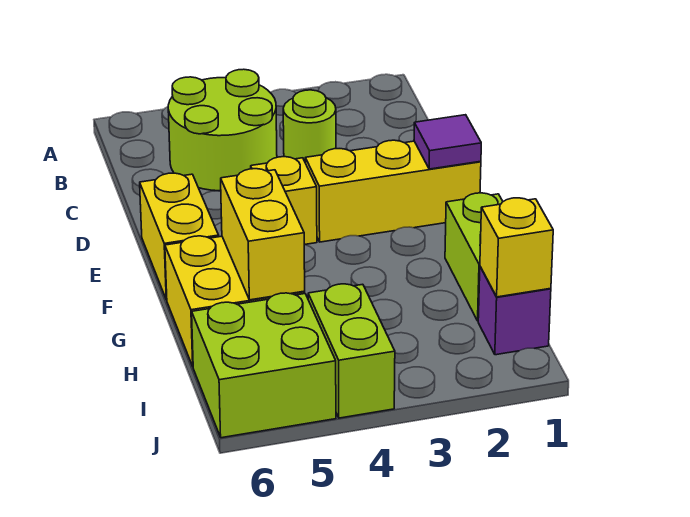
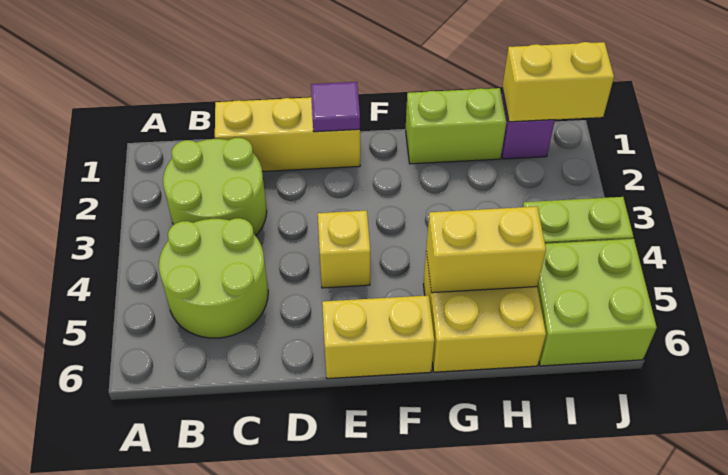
lime 1x1 round brick [283,90,336,163] -> lime 2x2 round brick [163,138,267,236]
yellow 1x3 brick [305,140,481,242] -> yellow 1x3 brick turned to [215,97,360,172]
yellow 1x1 brick [480,198,553,297] -> yellow 1x2 brick [502,42,614,122]

